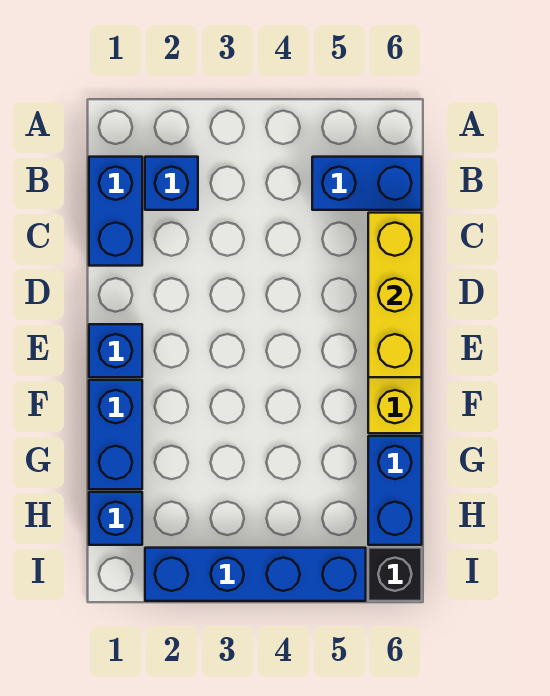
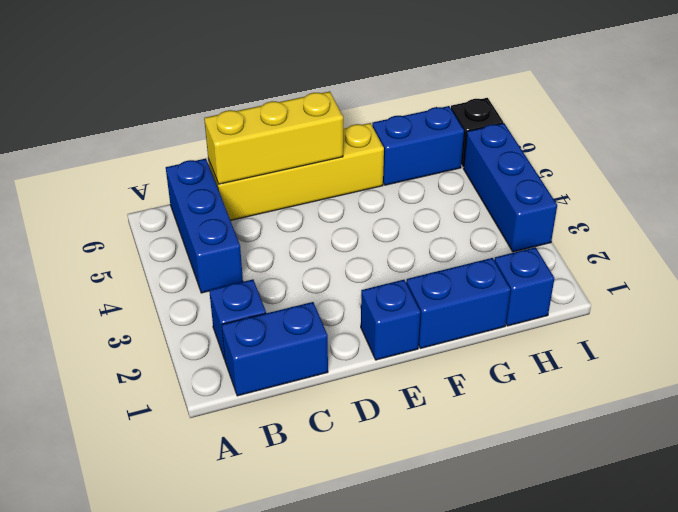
blue 1x2 brick [312,157,422,210] -> blue 1x3 brick [166,159,243,293]
blue 1x4 brick [145,548,366,601] -> blue 1x3 brick [463,123,557,252]

